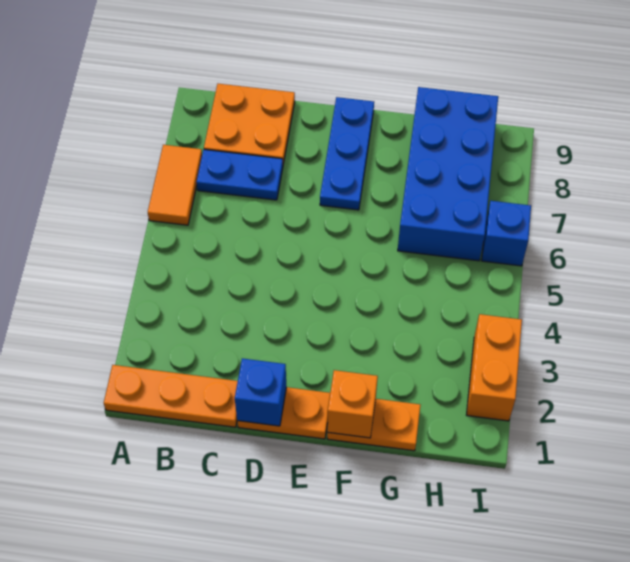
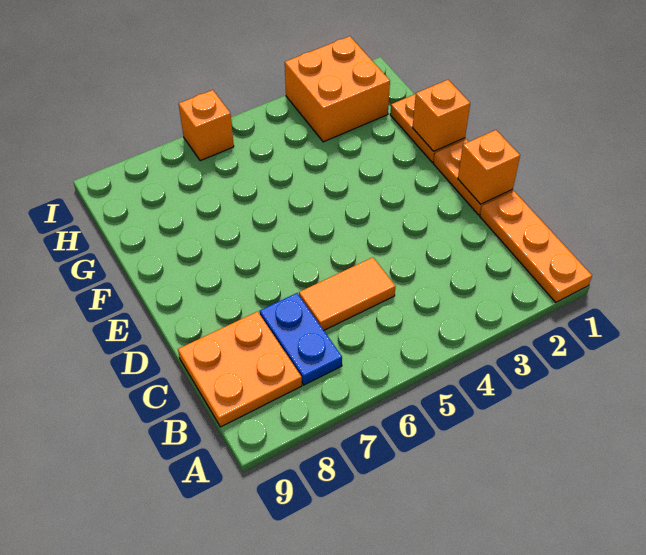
orange 1x2 tile [148,145,202,225] -> orange 1x2 tile moved to [299,257,395,330]
blue 1x1 brick [235,358,286,426] -> orange 1x1 brick [458,130,520,204]
blue 1x3 plate [320,97,374,210] -> none
blue 2x4 brick [398,87,498,261] -> none
orange 1x2 brick [467,314,522,421] -> orange 2x2 brick [285,36,390,142]
blue 1x1 brick [482,201,531,266] -> orange 1x1 brick [179,90,234,161]

